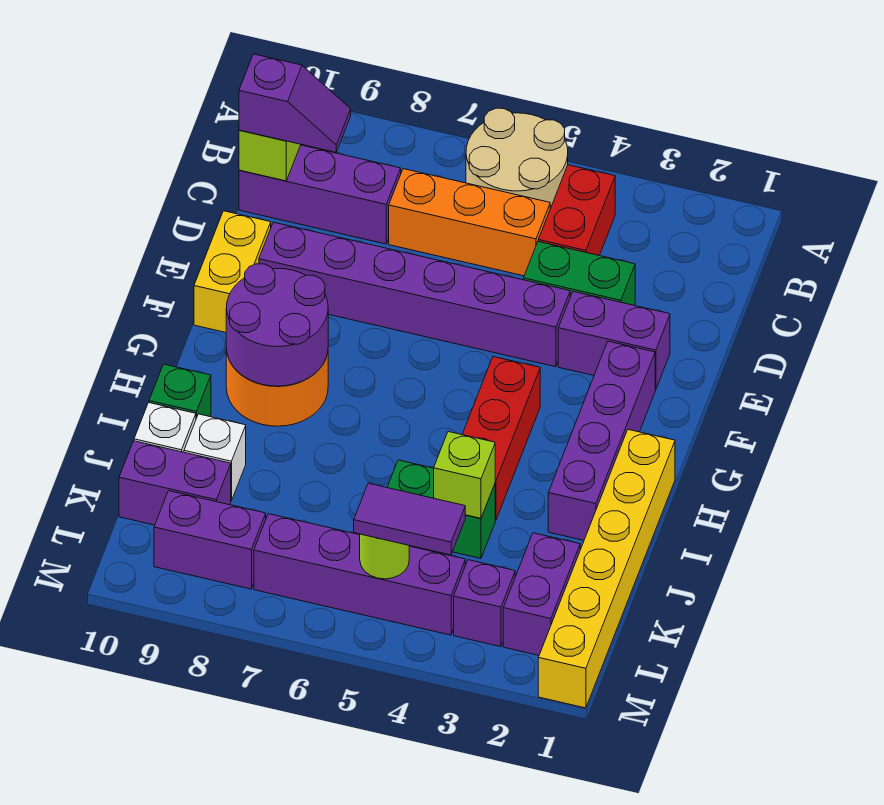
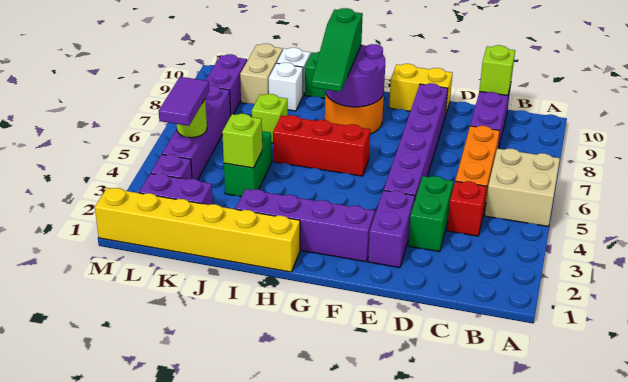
tan 2x2 round brick [466,108,568,209] -> tan 2x2 brick [485,148,560,226]
red 1x2 brick [538,165,615,256] -> red 1x1 brick [447,181,487,236]
purple 1x2 slope [239,54,351,152] -> none
red 1x3 brick [462,357,540,520] -> red 1x3 brick moved to [273,115,370,176]
none -> green 1x3 slope [312,8,363,92]
none -> lime 1x1 brick [252,94,288,143]
purple 1x2 brick [119,441,231,525] -> tan 1x2 brick [240,44,283,104]

